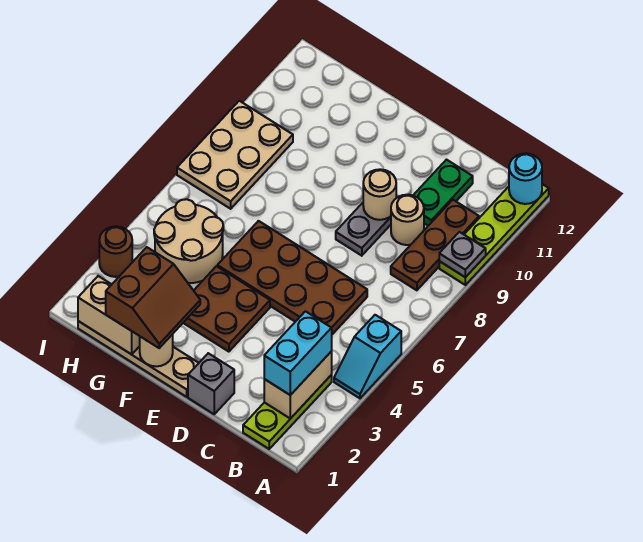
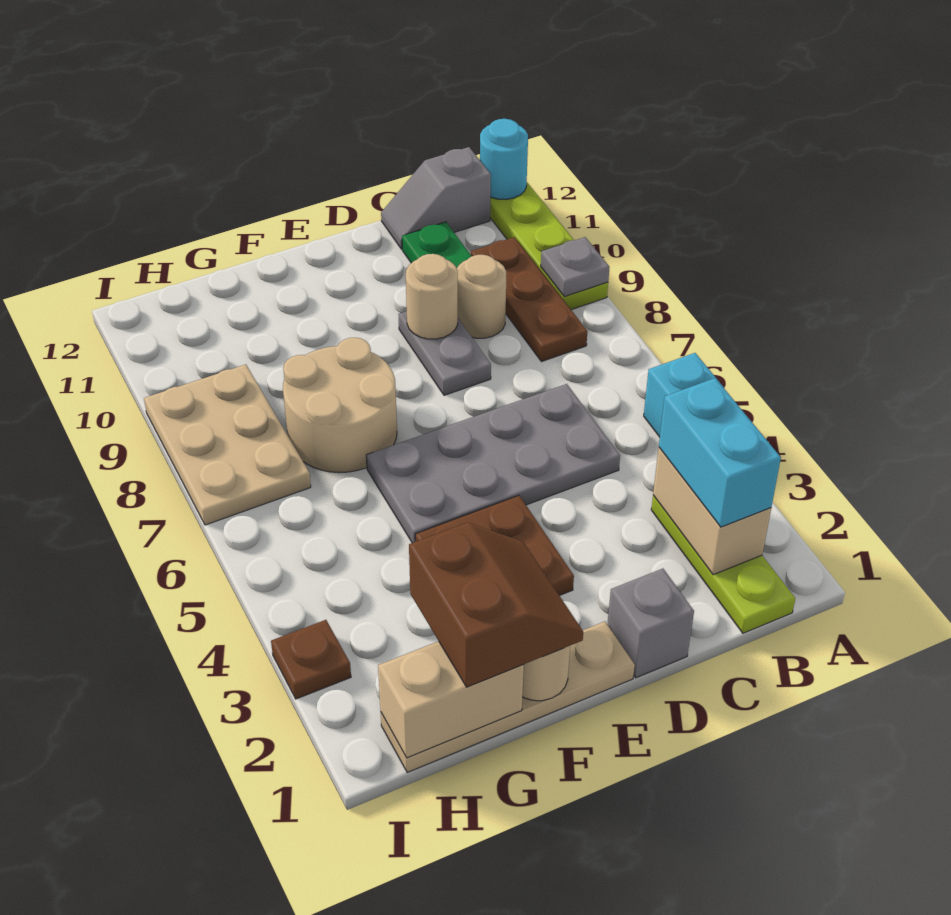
none -> grey 1x2 slope [381,147,491,249]
brown 2x4 plate [217,221,367,334] -> grey 2x4 plate [366,384,620,543]
tan 2x2 round brick [154,199,223,283] -> tan 2x2 round brick moved to [283,338,397,473]
brown 1x1 round brick [99,226,132,277] -> brown 1x1 plate [271,620,351,699]

